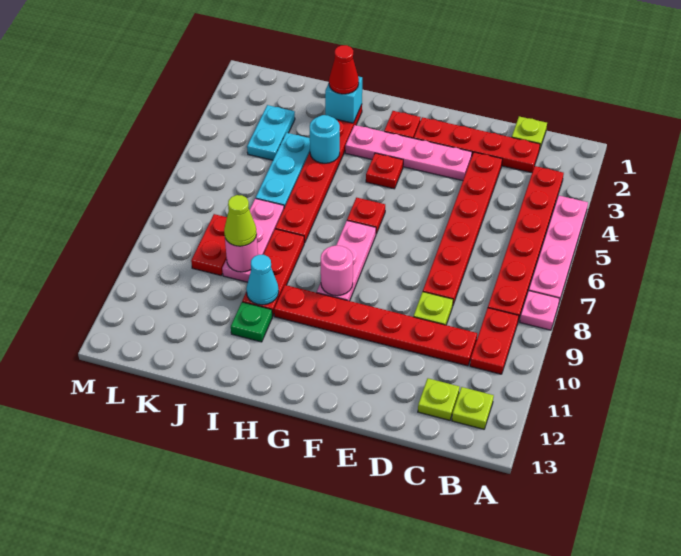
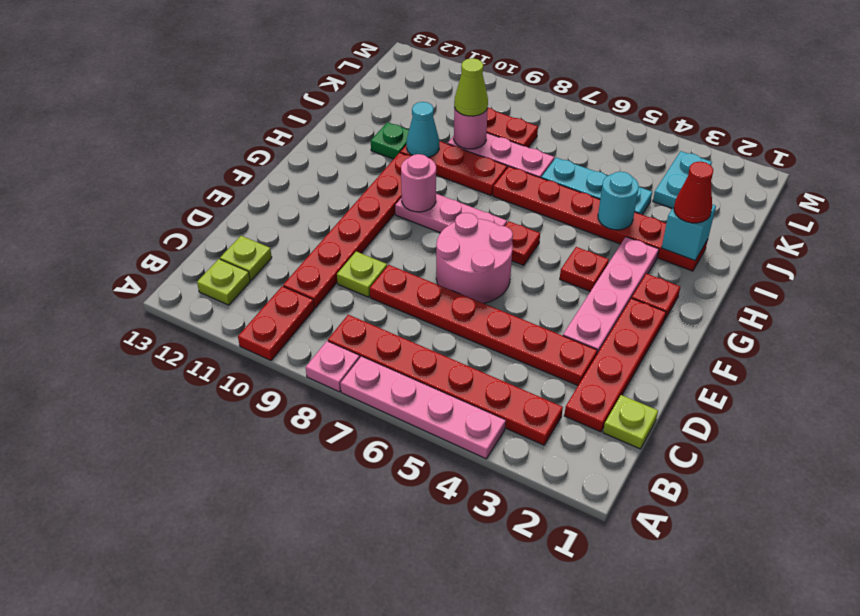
red 1x2 plate [470,308,519,374] -> red 1x2 plate turned to [238,286,314,360]
none -> pink 2x2 round brick [436,213,513,303]
cyan 1x2 plate [247,105,295,160] -> cyan 1x2 plate turned to [653,151,712,208]

